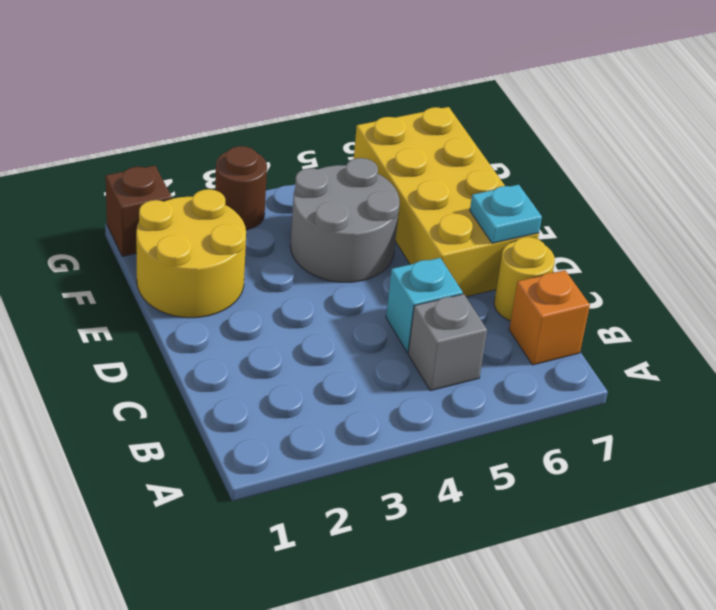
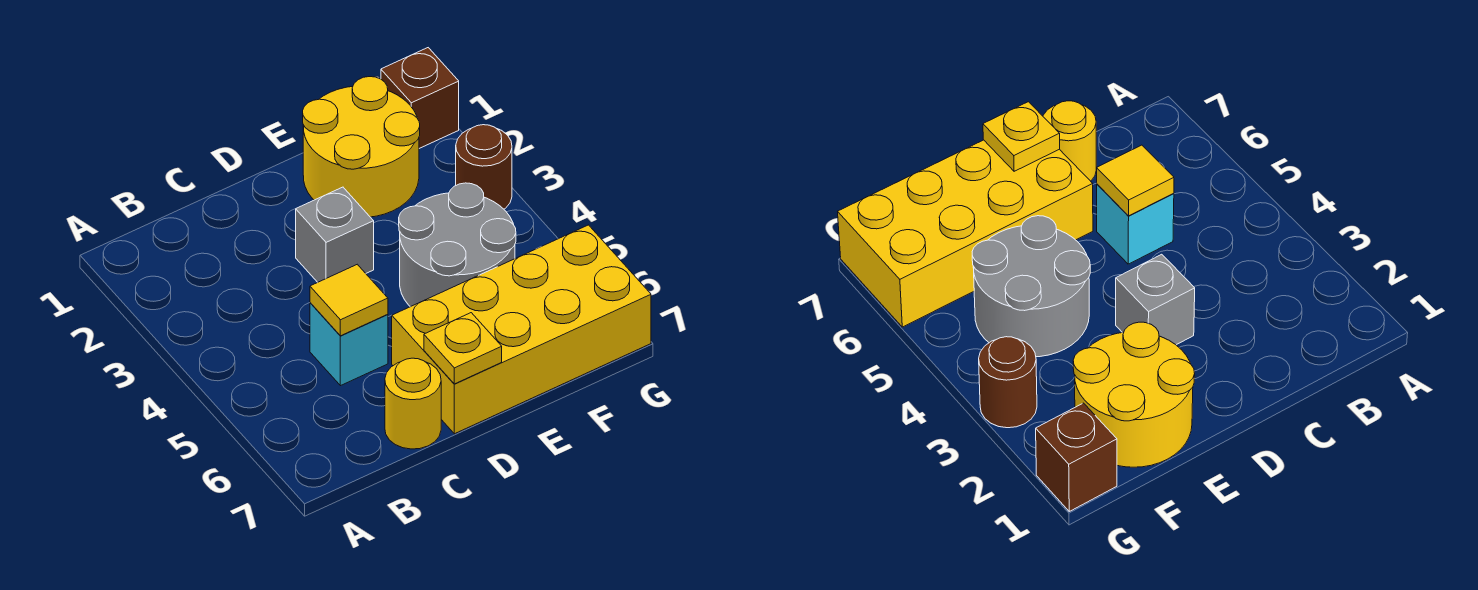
grey 1x1 brick [408,294,487,391] -> grey 1x1 brick moved to [296,187,374,282]
orange 1x1 brick [509,270,590,365] -> none
none -> yellow 1x1 tile [310,264,388,336]
cyan 1x1 plate [470,185,542,243] -> yellow 1x1 plate [424,313,502,384]

